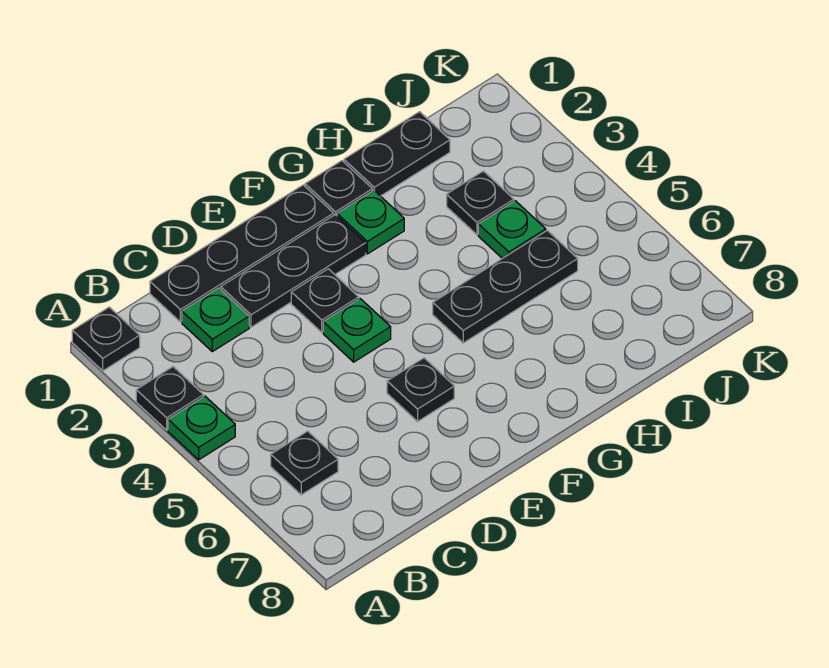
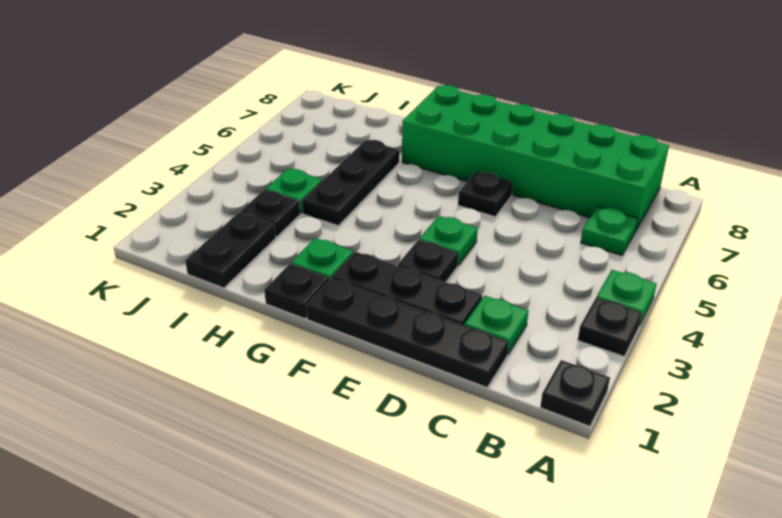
black 1x1 plate [271,431,338,495] -> green 1x1 plate [581,207,638,255]
none -> green 2x6 brick [402,85,669,230]
black 1x3 plate [433,230,578,343] -> black 1x3 plate turned to [302,140,399,226]
black 1x2 plate [344,112,450,196] -> black 1x2 plate turned to [185,212,276,288]

